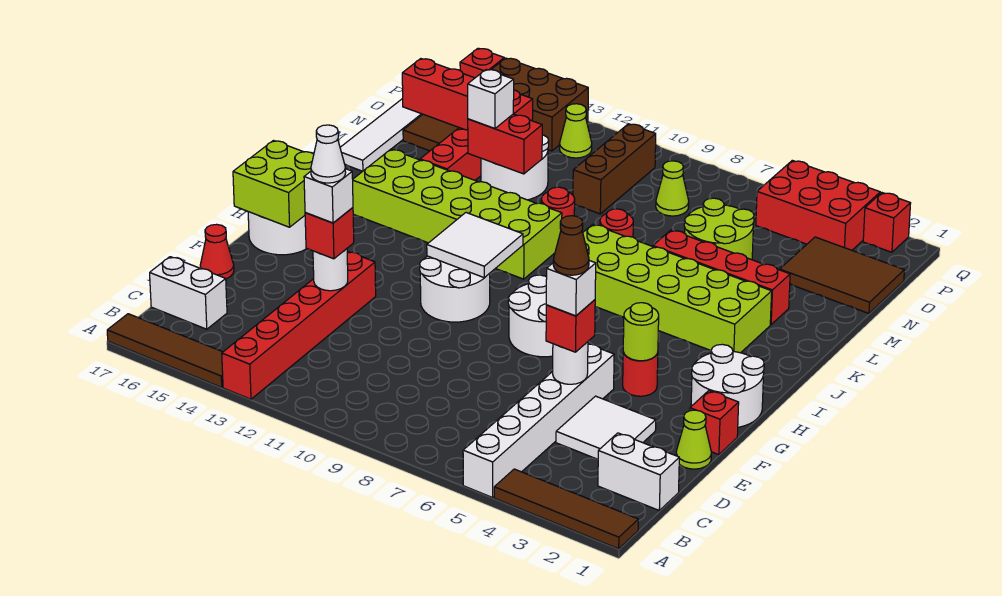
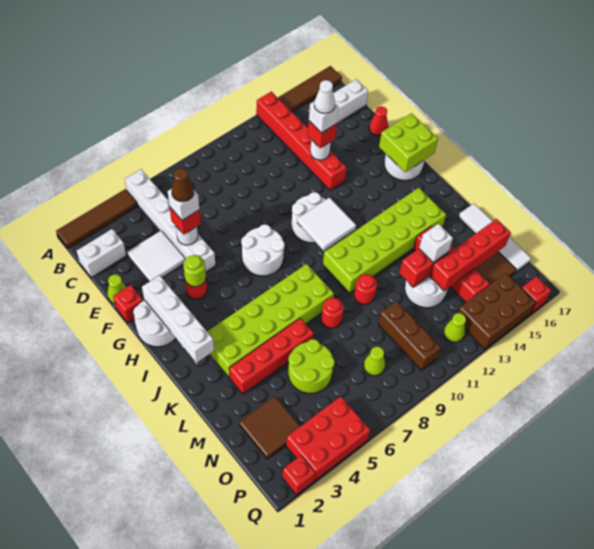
none -> white 1x4 brick [142,275,214,363]
brown 2x3 tile [780,237,904,313] -> brown 2x2 tile [239,396,300,459]

